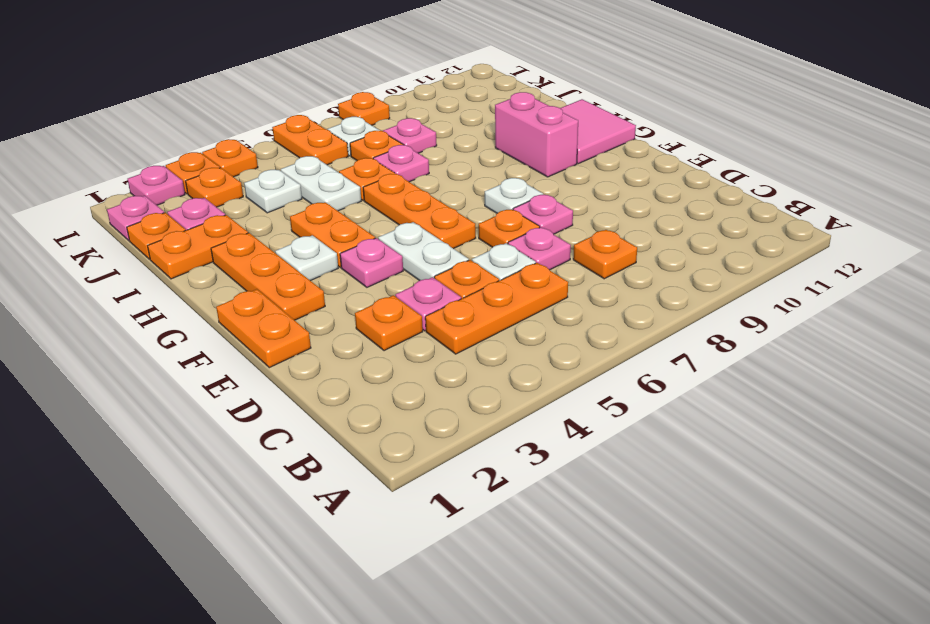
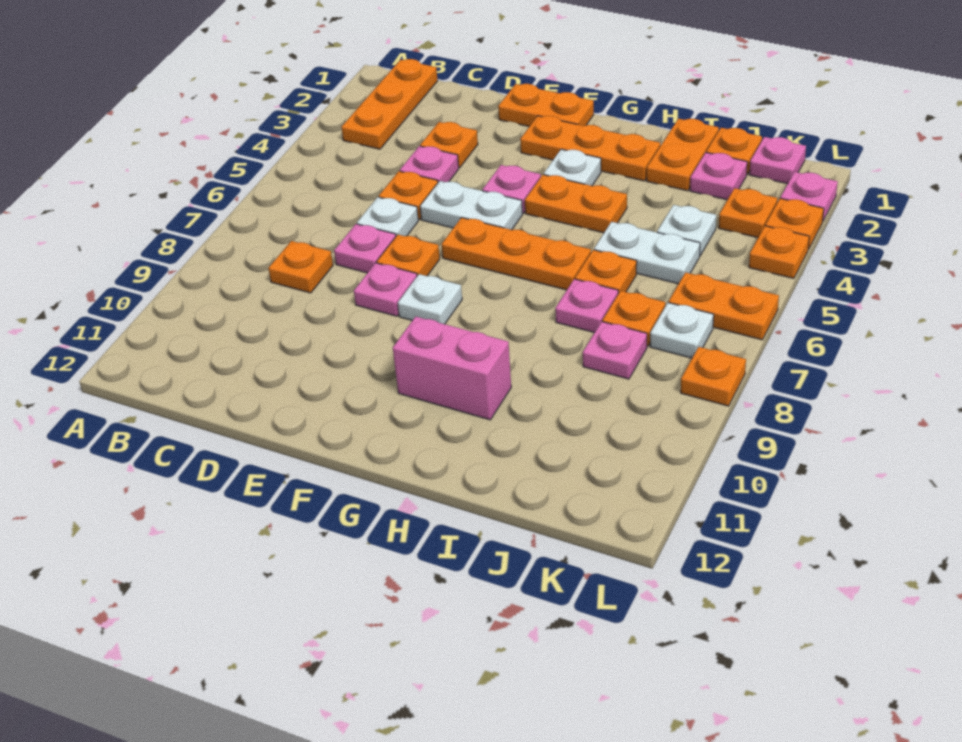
orange 1x3 plate [425,263,568,354] -> orange 1x3 plate moved to [342,59,438,149]
pink 2x2 tile [560,99,636,164] -> none

